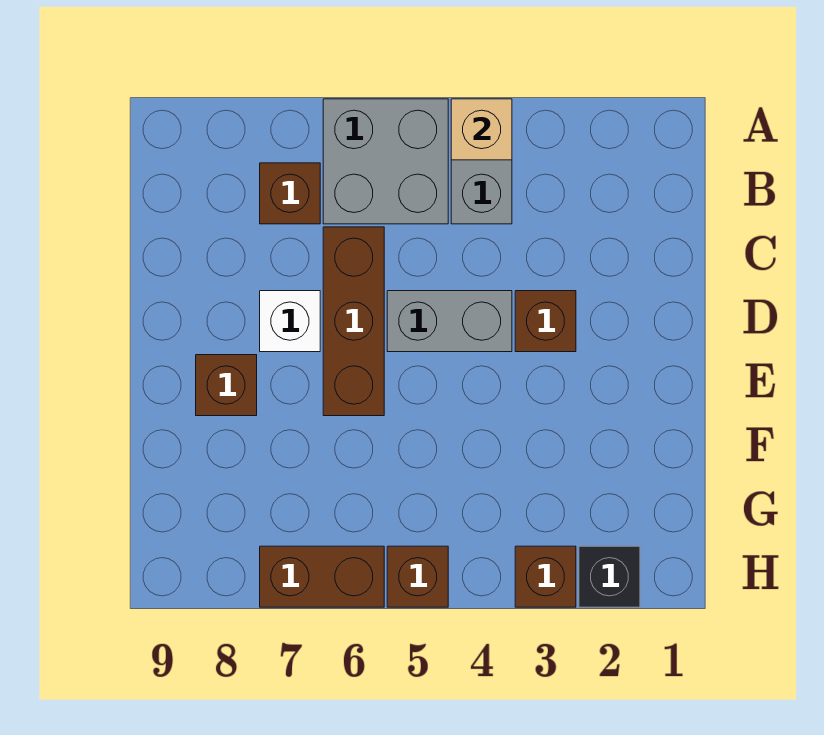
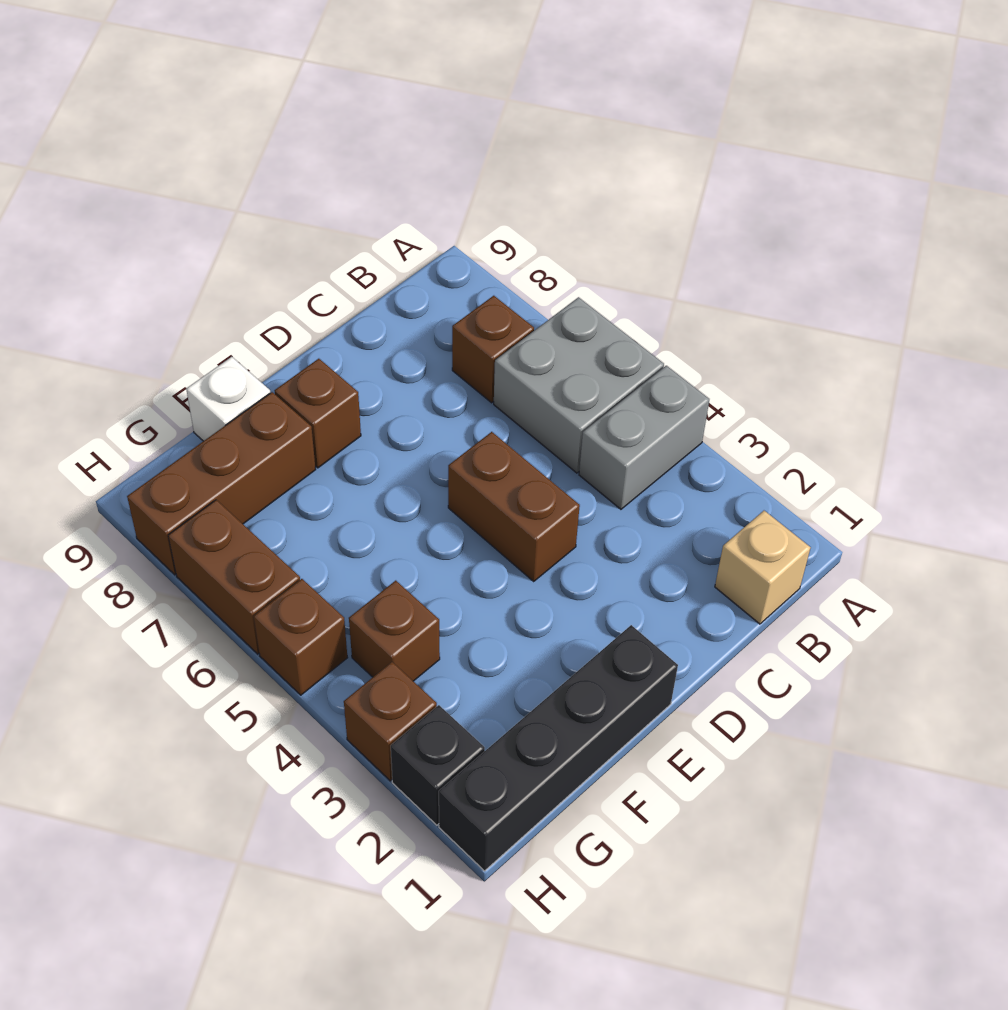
tan 1x1 brick [451,99,512,160] -> tan 1x1 brick moved to [715,511,811,624]
brown 1x3 brick [323,227,384,416] -> brown 1x3 brick moved to [127,392,316,575]
brown 1x1 brick [515,291,576,352] -> brown 1x1 brick moved to [349,581,440,681]
grey 1x2 brick [387,291,512,352] -> brown 1x2 brick [448,432,580,581]
white 1x1 brick [260,291,320,352] -> white 1x1 brick moved to [186,357,270,441]
none -> black 1x4 brick [439,625,678,871]

